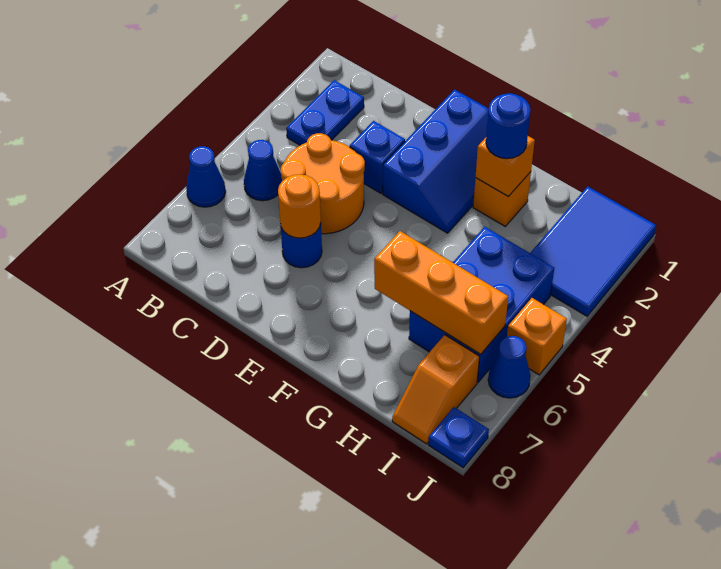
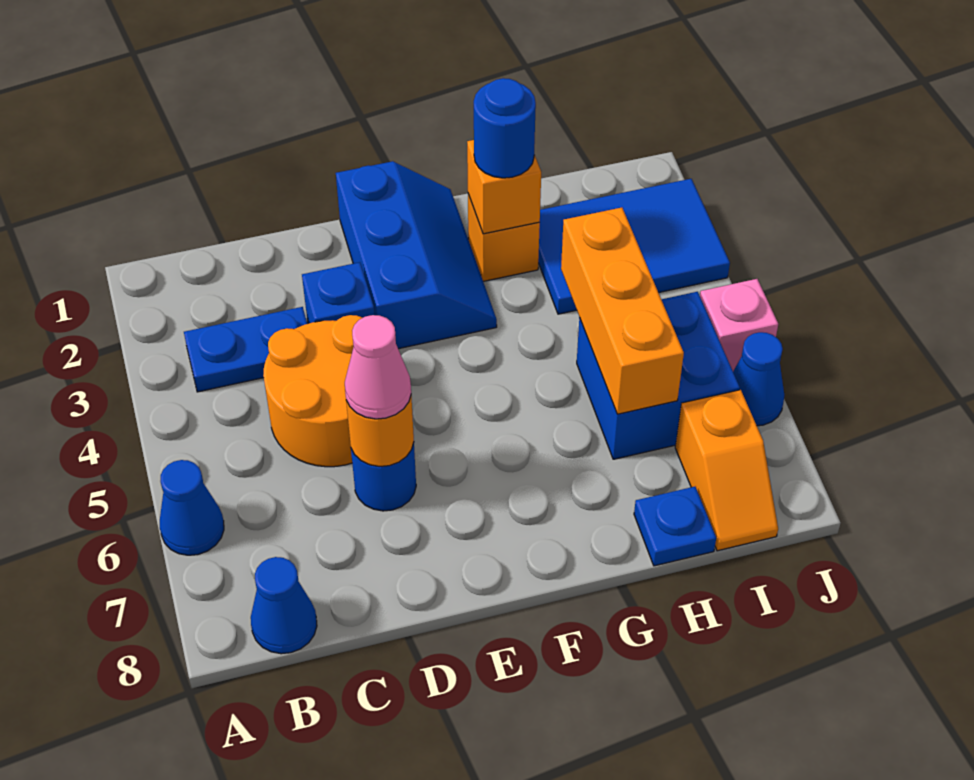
blue 1x2 plate [286,80,364,145] -> blue 1x2 plate turned to [184,307,307,392]
blue 1x1 cone [244,140,283,201] -> blue 1x1 cone moved to [251,557,317,654]
none -> pink 1x1 cone [345,315,411,419]
orange 1x3 brick [374,231,508,354] -> orange 1x3 brick turned to [561,208,684,414]
blue 2x3 brick [409,227,554,382] -> blue 2x2 brick [577,292,740,459]
blue 2x3 tile [530,186,656,316] -> blue 2x3 tile turned to [538,179,730,314]
orange 1x1 brick [507,298,567,375] -> pink 1x1 brick [700,279,778,371]
blue 1x1 plate [428,407,489,468] -> blue 1x1 plate moved to [634,487,716,566]

